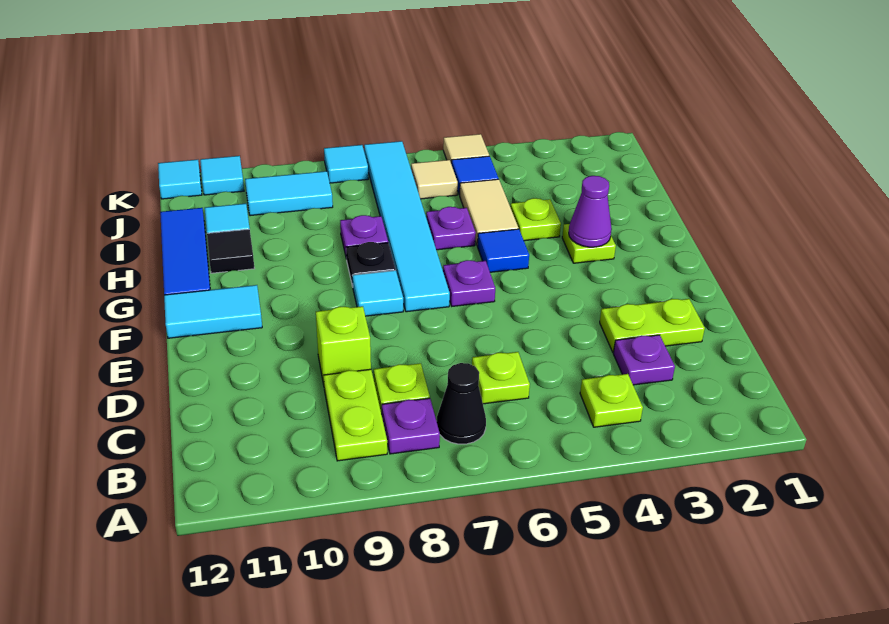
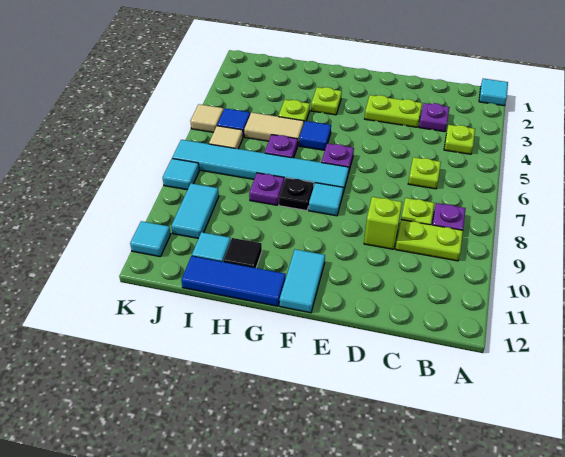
black 1x1 cone [437,363,486,444] -> none
lime 1x2 plate [600,299,705,352] -> lime 1x2 plate turned to [365,95,422,127]
purple 1x1 cone [569,176,612,247] -> none
cyan 1x1 tile [158,160,202,199] -> cyan 1x1 tile moved to [479,79,508,106]

